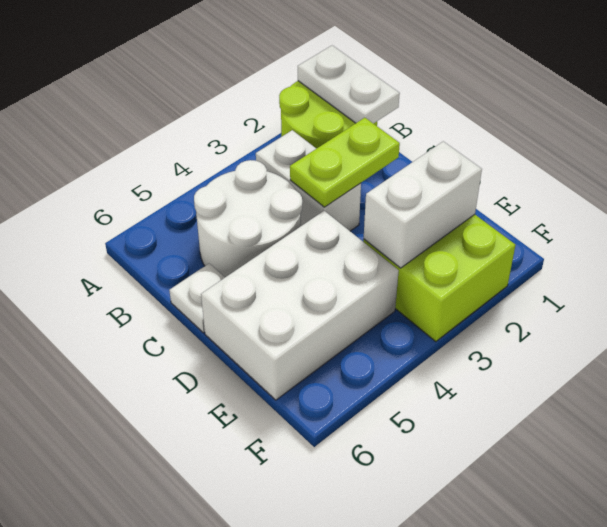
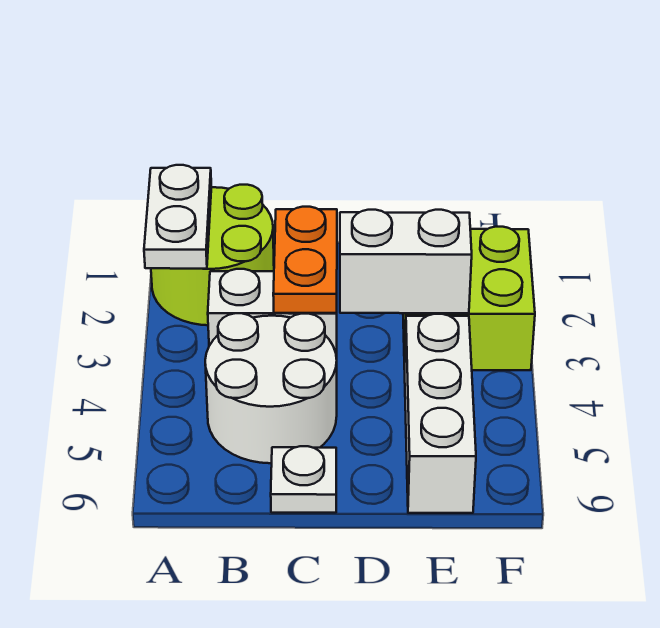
white 1x2 plate [298,45,400,124] -> white 1x2 plate turned to [144,165,211,269]
lime 1x2 plate [290,118,400,207] -> orange 1x2 plate [273,207,337,313]
white 2x3 brick [201,211,399,400] -> white 1x3 brick [405,314,476,513]
white 1x2 brick [364,141,482,268] -> white 1x2 brick turned to [340,210,472,313]

